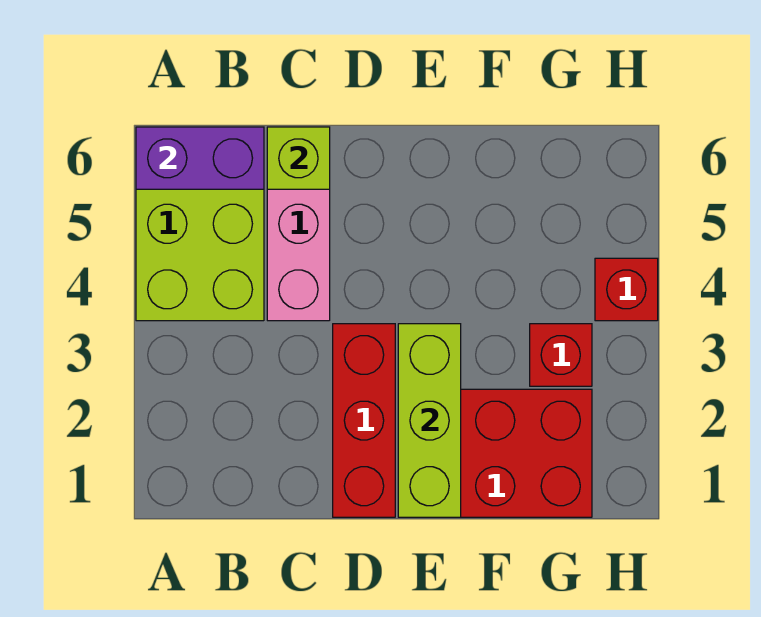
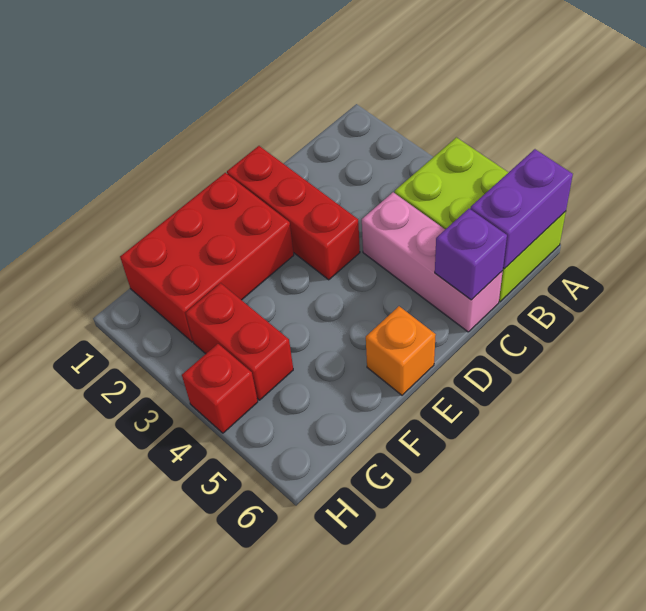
lime 1x1 brick [267,127,330,189] -> purple 1x1 brick [435,209,507,300]
lime 1x3 brick [398,324,461,517] -> none
none -> orange 1x1 brick [366,306,436,395]
red 1x1 brick [530,324,592,386] -> red 1x2 brick [185,283,293,400]

